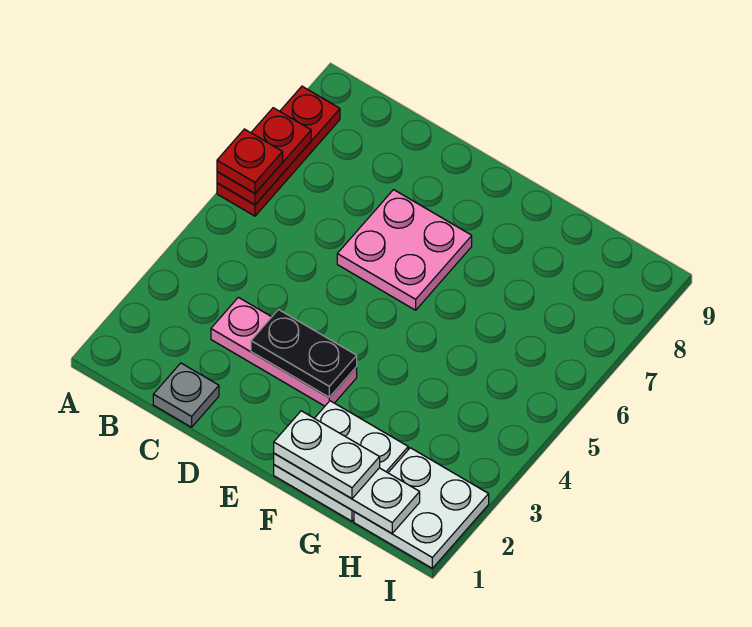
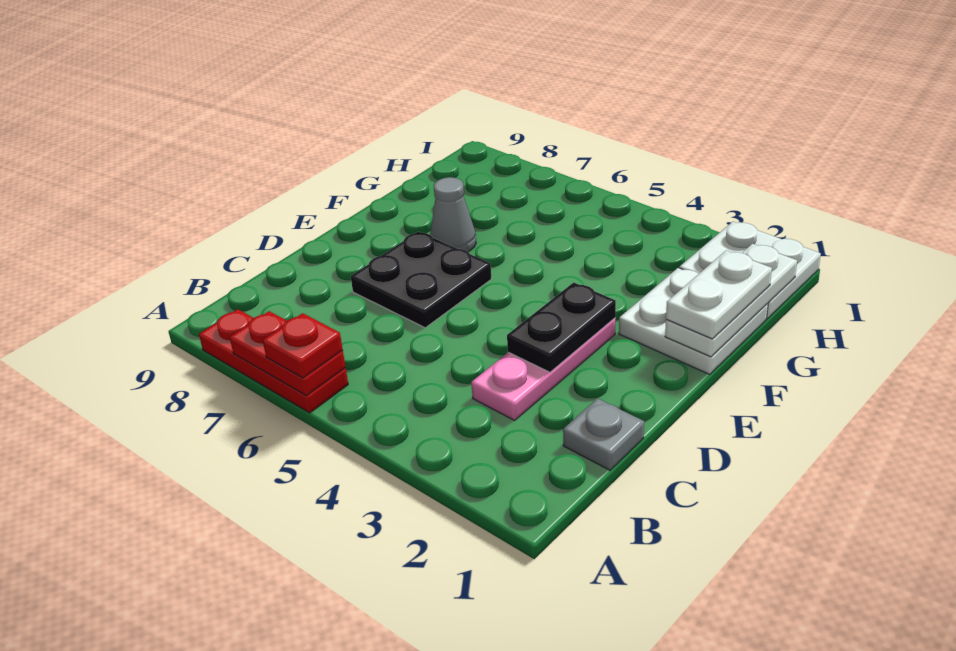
pink 2x2 plate [337,190,472,310] -> black 2x2 plate [351,232,491,328]
none -> grey 1x1 cone [430,177,476,252]

